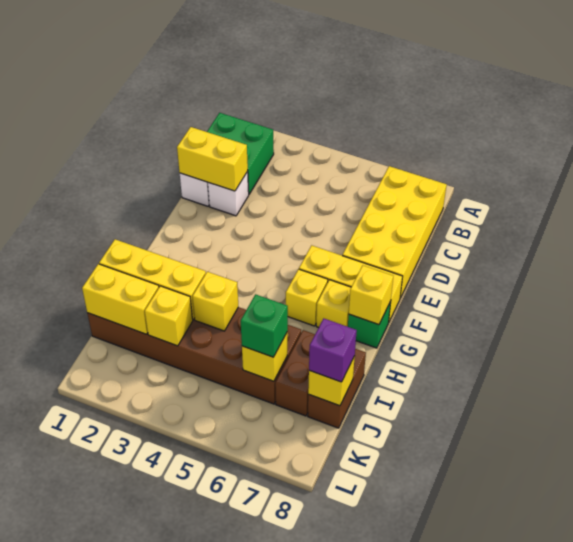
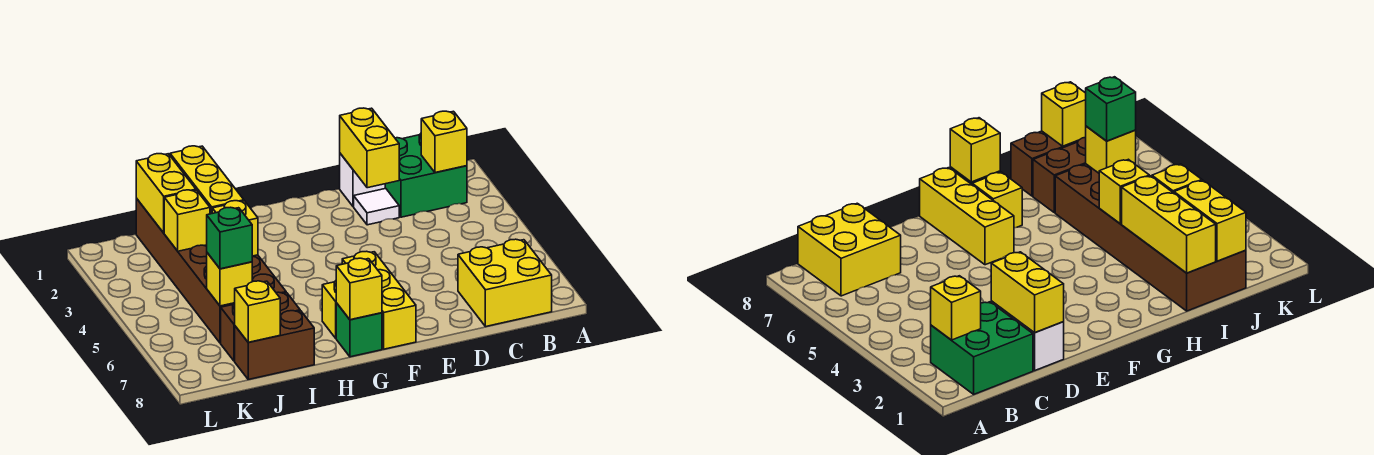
yellow 2x4 brick [342,166,447,298] -> yellow 2x2 brick [458,239,552,327]
white 1x1 brick [208,172,249,216] -> white 1x1 tile [354,188,399,225]
yellow 1x1 brick [286,269,328,326] -> yellow 1x1 brick moved to [421,111,467,173]
purple 1x1 brick [309,319,357,382] -> none

